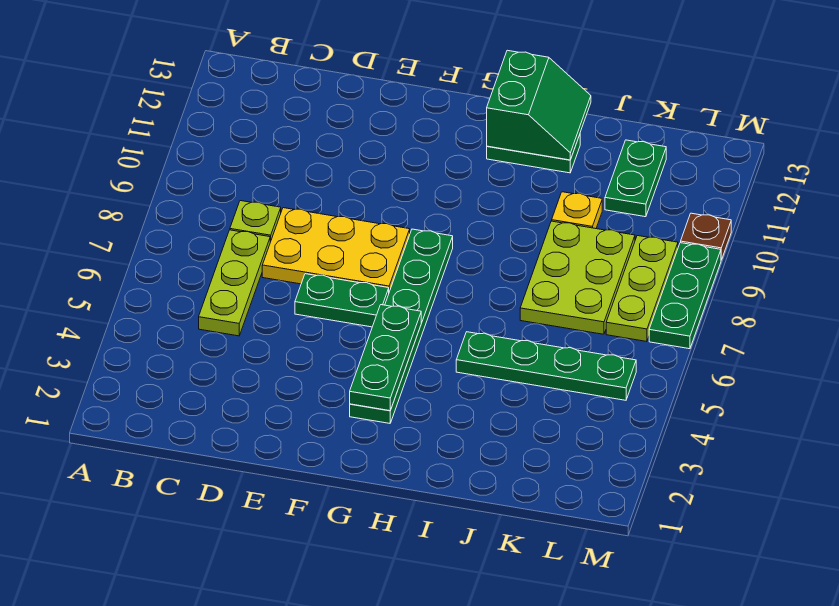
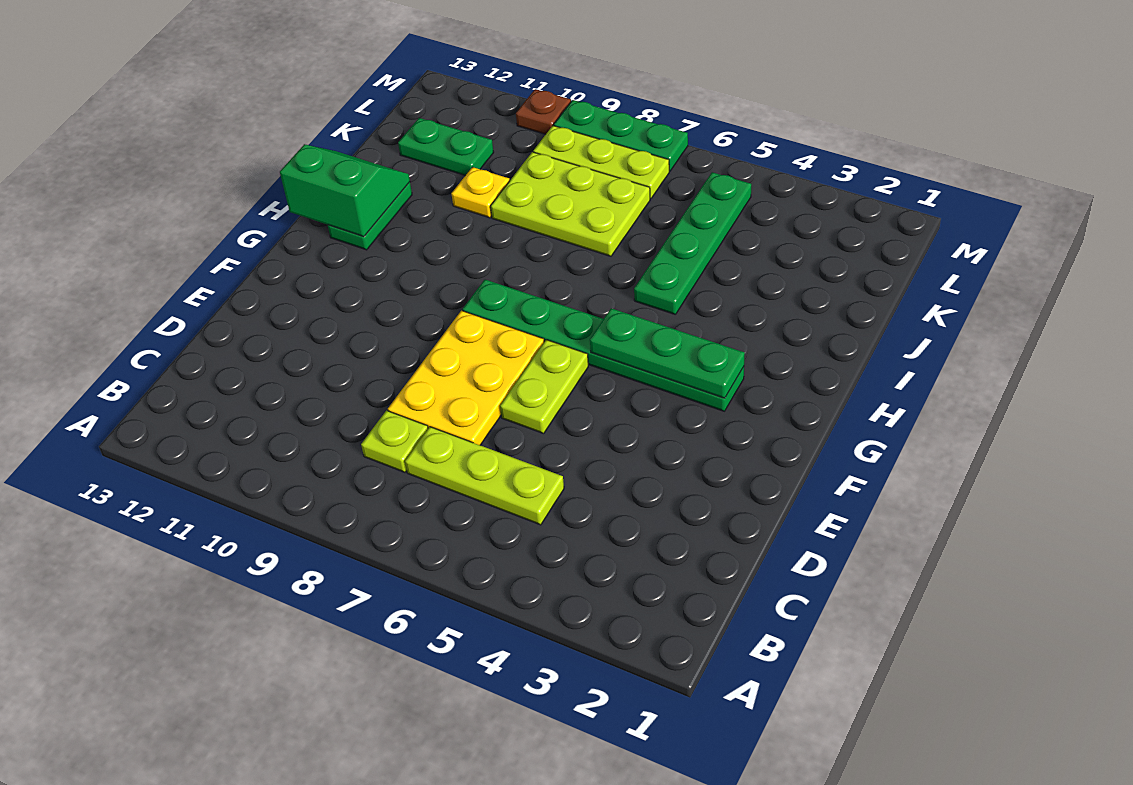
green 1x2 plate [295,274,389,327] -> lime 1x2 plate [500,340,588,433]

